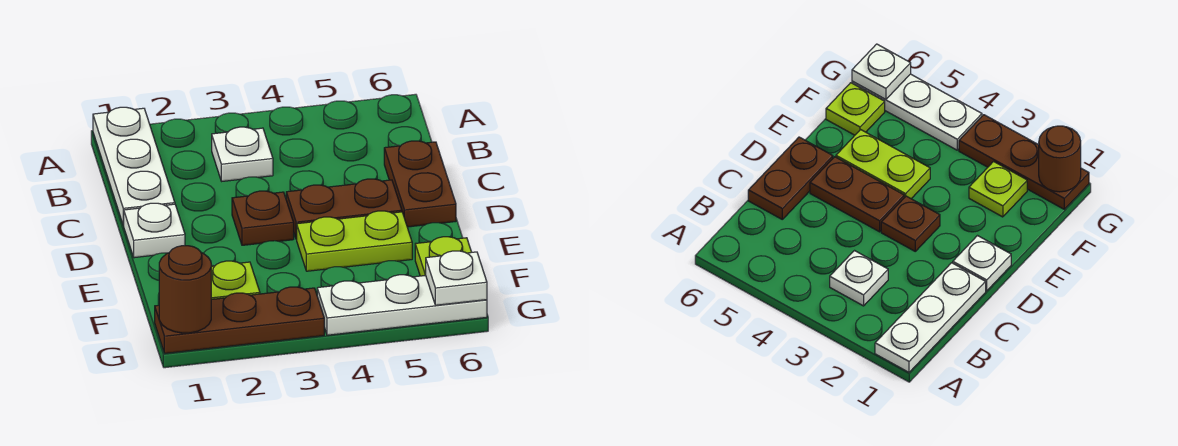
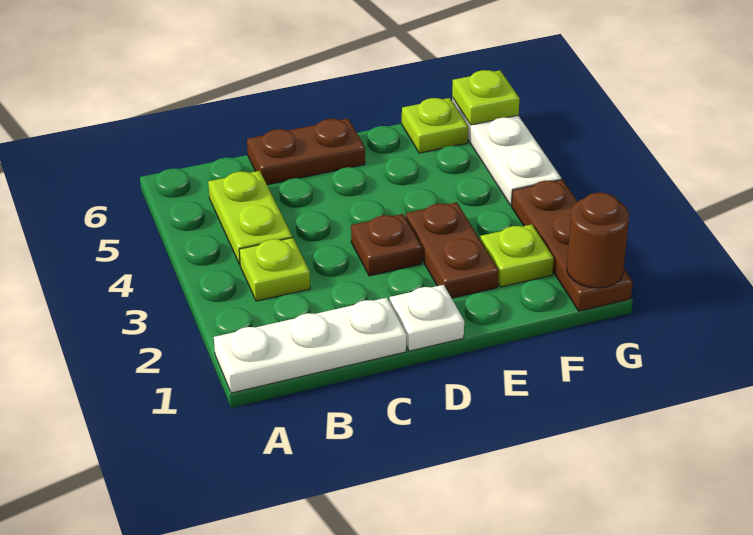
white 1x1 plate [212,127,273,181] -> lime 1x1 plate [239,238,310,301]
brown 1x2 plate [286,179,402,239] -> brown 1x2 plate moved to [406,202,499,298]
lime 1x2 plate [297,211,412,271] -> lime 1x2 plate moved to [208,171,292,264]
white 1x1 plate [426,251,487,305] -> lime 1x1 plate [452,70,520,125]

